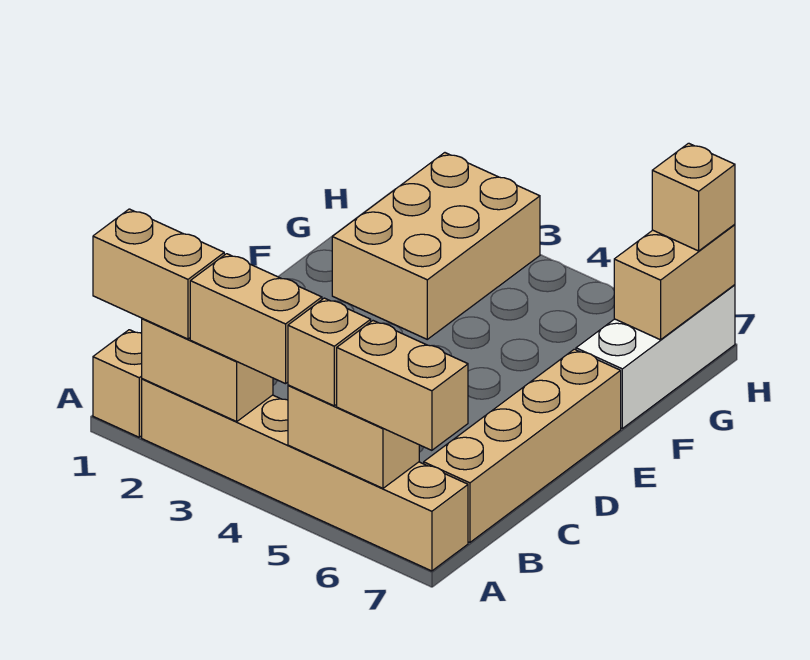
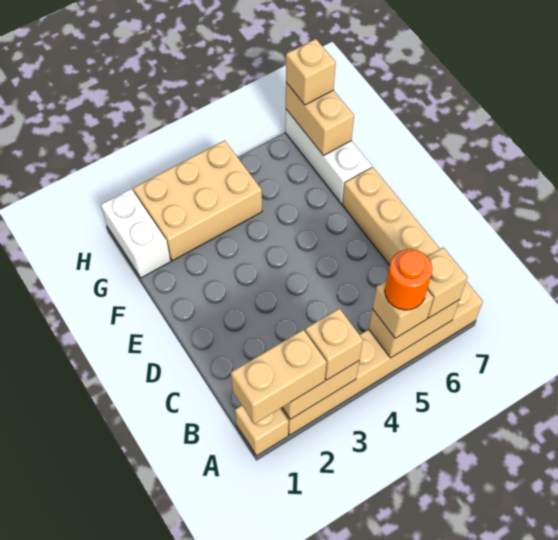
tan 1x2 brick [190,254,322,384] -> tan 1x1 brick [305,308,363,380]
none -> orange 1x1 round brick [385,249,432,310]
tan 1x2 brick [337,321,468,450] -> tan 1x1 brick [427,247,468,318]
tan 2x3 brick [332,153,540,339] -> tan 2x3 brick turned to [133,140,262,261]
none -> white 1x2 brick [101,189,171,278]

